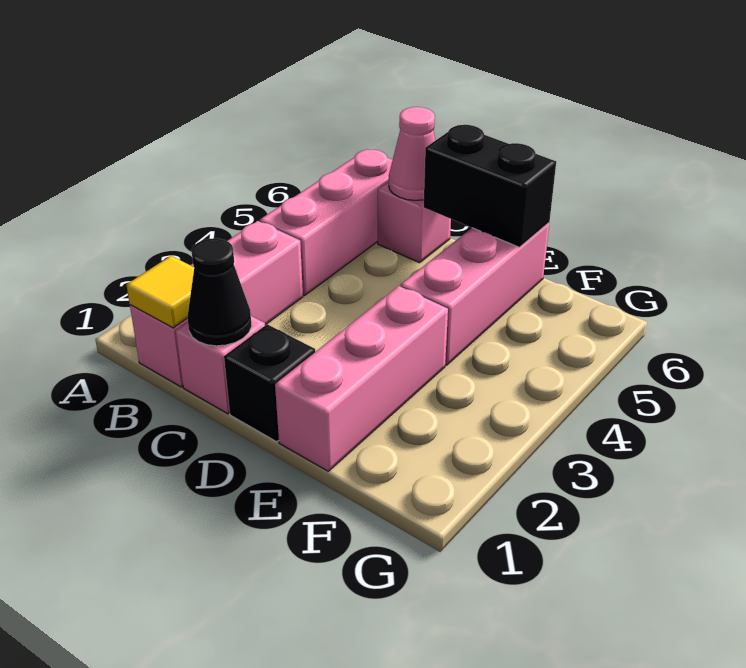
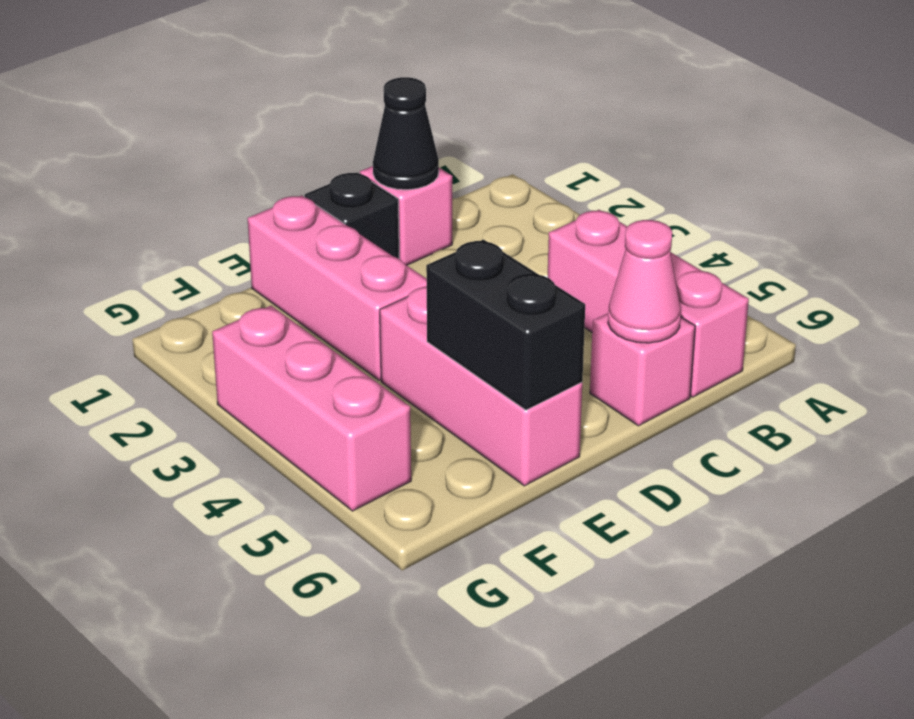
pink 1x3 brick [130,221,303,387] -> pink 1x3 brick moved to [212,306,411,511]
yellow 1x1 tile [127,256,194,328] -> none
black 1x2 brick [424,125,556,247] -> black 1x2 brick turned to [426,239,585,410]

